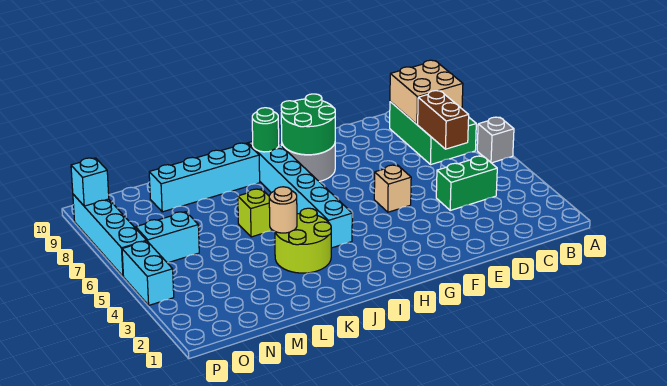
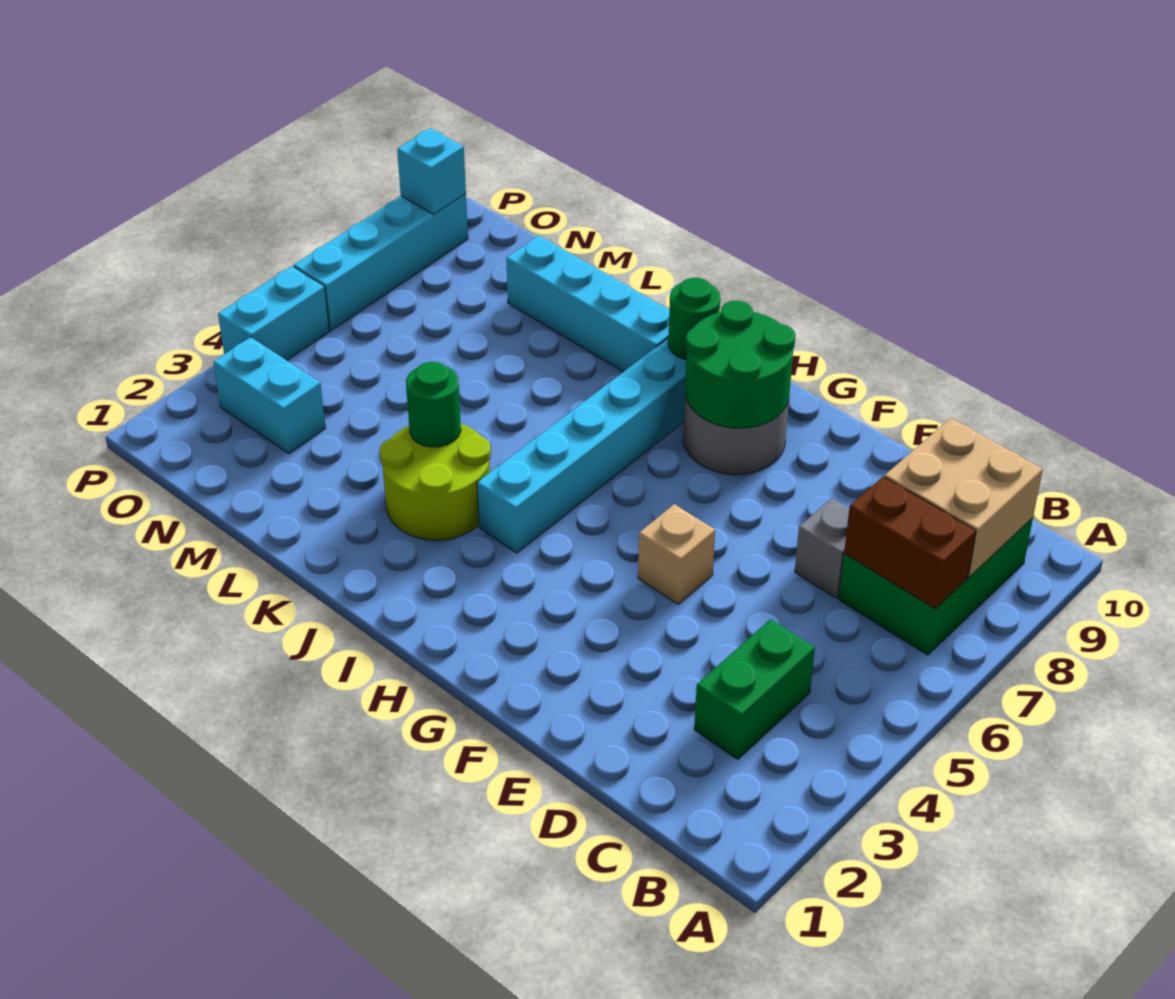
grey 1x1 brick [477,117,514,163] -> grey 1x1 brick moved to [795,498,849,598]
green 1x2 brick [436,156,497,210] -> green 1x2 brick turned to [694,619,815,759]
brown 1x2 brick [418,91,469,149] -> brown 1x2 brick turned to [844,477,976,609]
tan 1x1 round brick [269,187,297,233] -> green 1x1 round brick [406,362,461,447]
lime 1x1 brick [238,189,272,237] -> none
cyan 1x2 brick [136,212,199,263] -> cyan 1x2 brick moved to [213,337,325,454]

